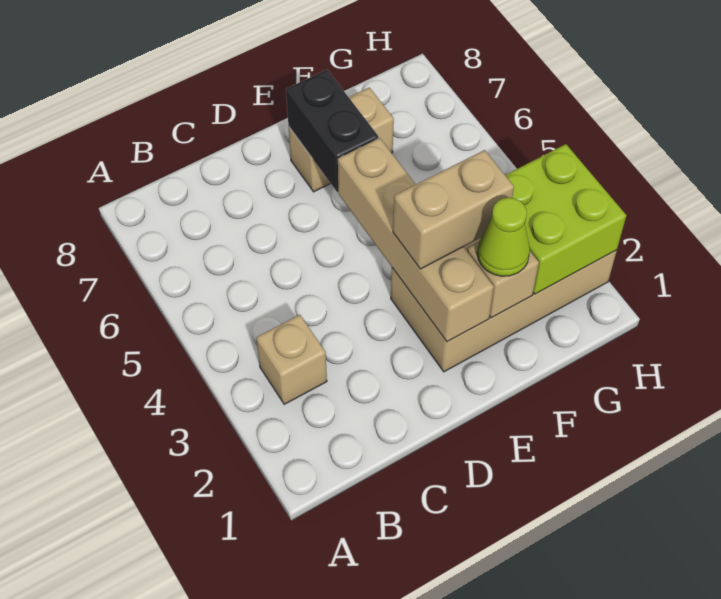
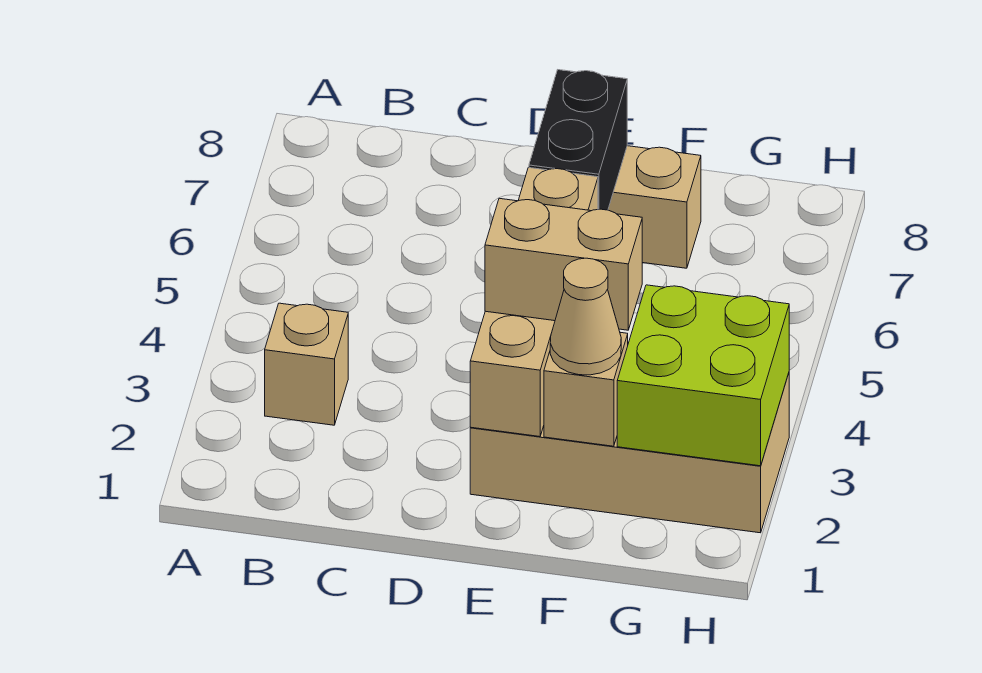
lime 1x1 cone [477,198,530,276] -> tan 1x1 cone [550,258,621,375]

